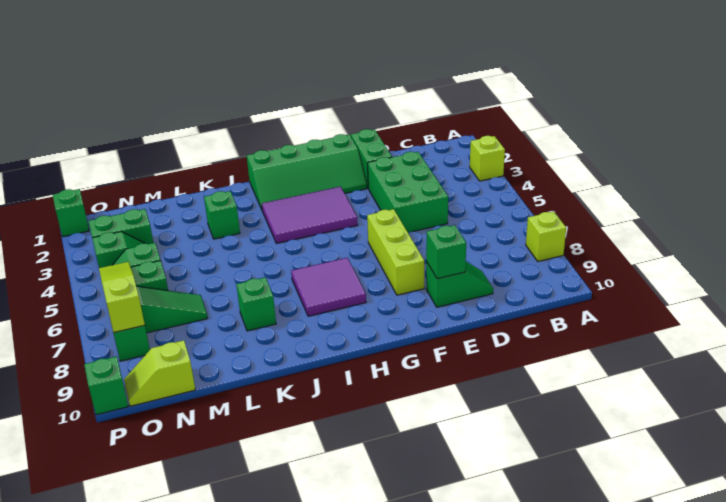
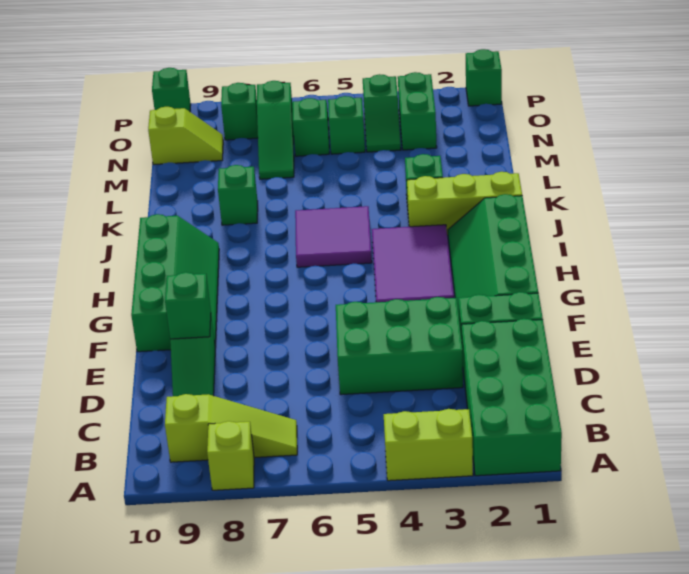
none -> green 2x4 brick [461,319,562,476]
lime 1x1 brick [470,136,505,181] -> lime 1x2 brick [384,409,473,481]
lime 1x3 brick [367,209,424,295] -> lime 1x3 brick moved to [407,172,522,235]
none -> green 2x4 slope [131,214,219,352]
purple 2x2 tile [291,258,366,316] -> purple 2x2 tile moved to [295,206,372,267]
lime 1x2 slope [124,340,195,406] -> lime 1x2 slope turned to [148,107,223,165]
lime 1x3 slope [99,262,145,333] -> lime 1x3 slope moved to [165,394,297,462]

